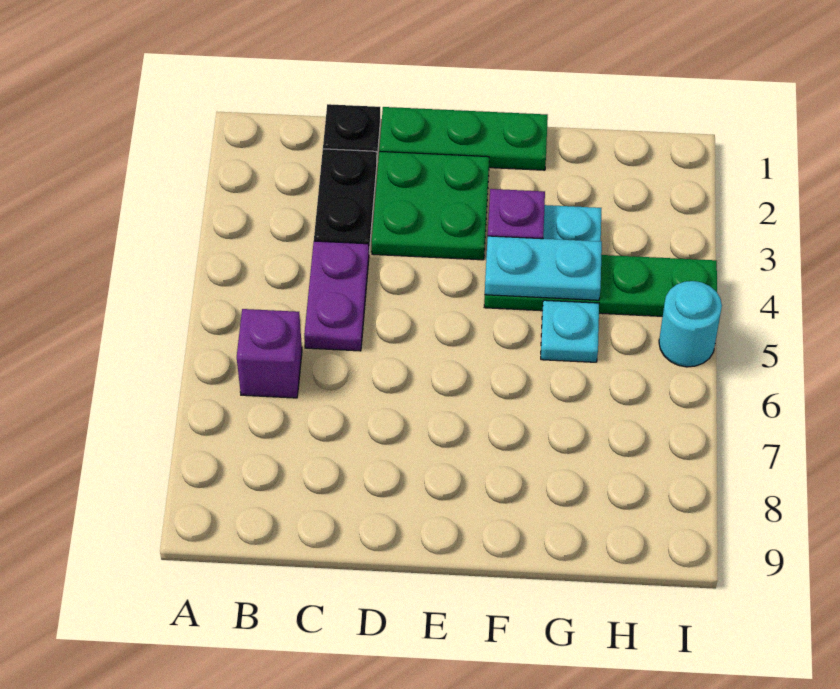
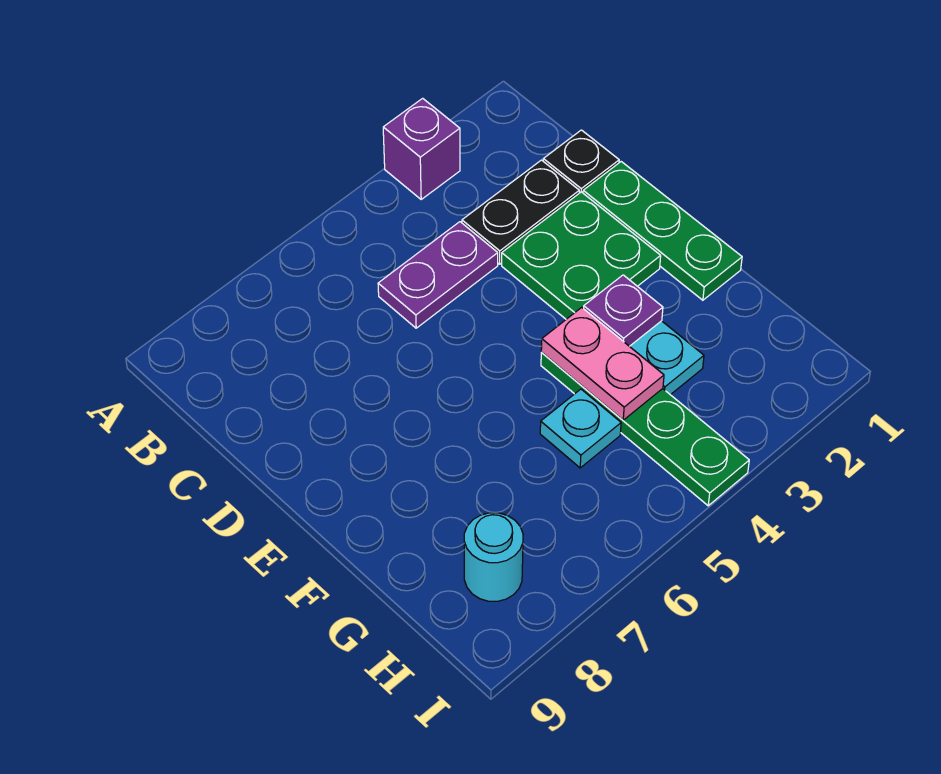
purple 1x1 brick [237,309,302,398] -> purple 1x1 brick moved to [383,98,460,199]
cyan 1x2 plate [485,236,602,300] -> pink 1x2 plate [541,307,664,420]
cyan 1x1 round brick [659,281,722,367] -> cyan 1x1 round brick moved to [464,513,523,601]

